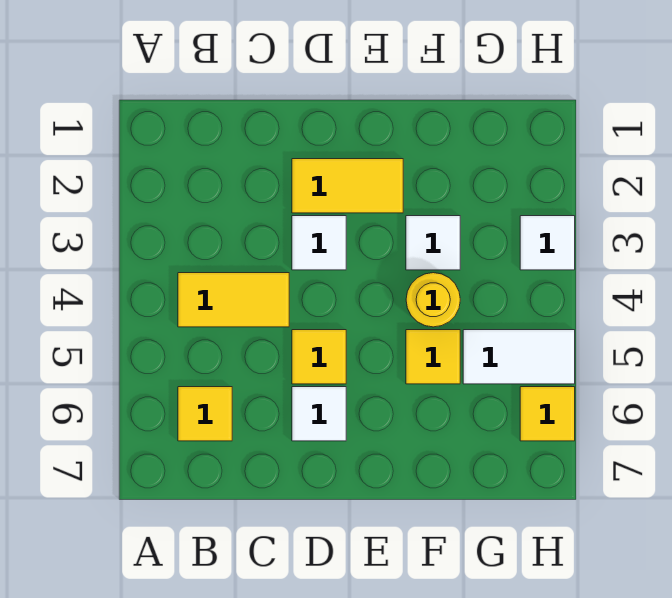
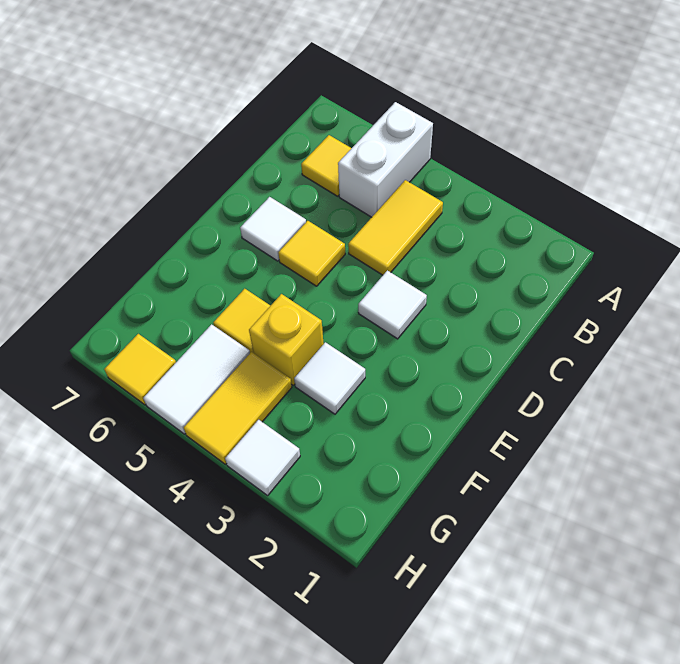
none -> white 1x2 brick [338,102,433,217]
yellow 1x2 tile [292,159,403,213] -> yellow 1x2 tile moved to [184,352,292,464]
yellow 1x1 round brick [406,273,460,327] -> yellow 1x1 brick [249,294,324,385]

